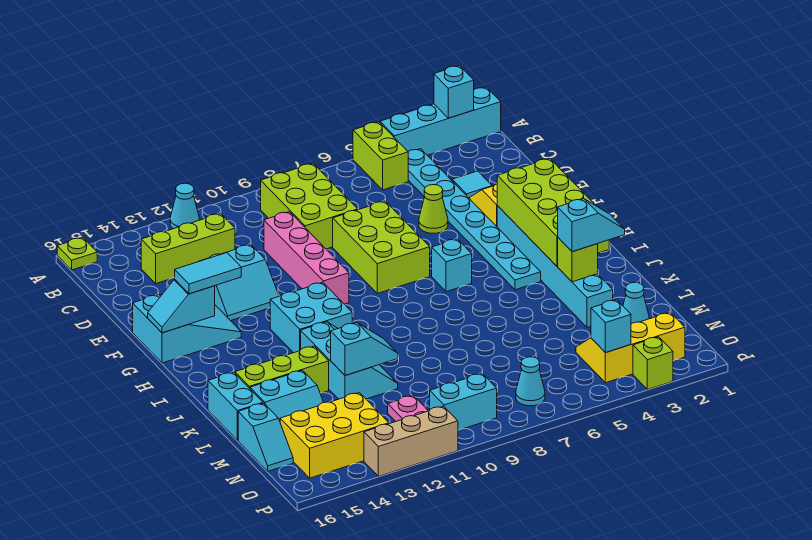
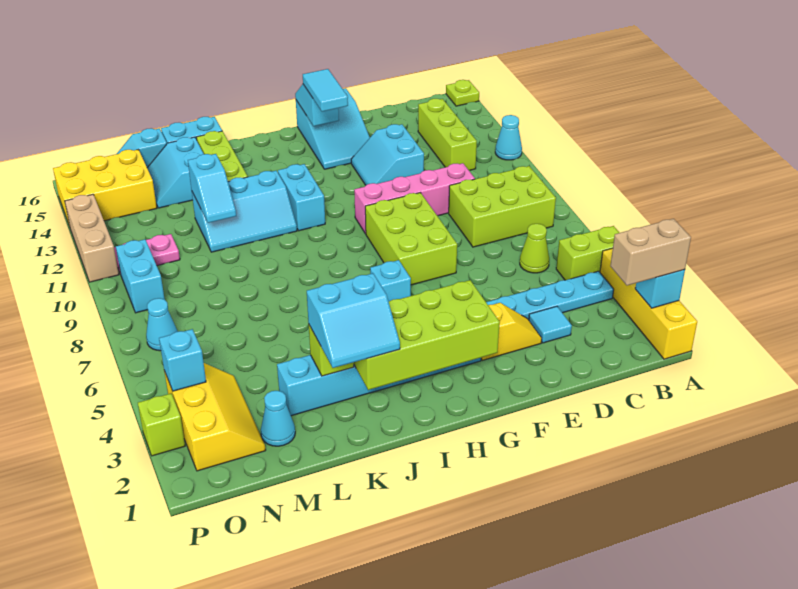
cyan 1x4 brick [380,87,501,155] -> yellow 1x4 brick [600,248,697,359]
none -> tan 1x2 brick [610,219,691,285]
lime 1x1 cone [419,185,448,233] -> lime 1x1 cone moved to [520,224,549,273]
lime 2x3 brick [333,201,430,293] -> lime 2x3 brick turned to [365,193,457,285]
cyan 2x2 brick [270,282,352,353] -> cyan 1x2 brick [278,164,325,231]
cyan 1x2 slope [558,199,625,252] -> cyan 2x2 slope [307,273,400,368]
yellow 2x3 brick [280,393,389,478] -> yellow 2x3 brick turned to [53,149,157,226]

